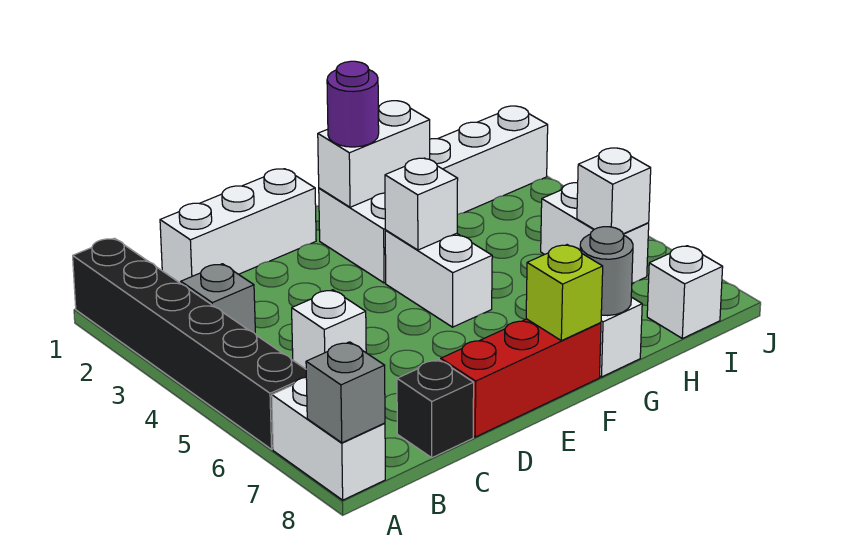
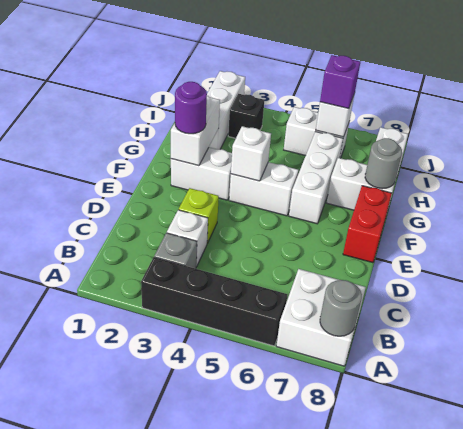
black 1x6 brick [73,238,306,449] -> black 1x4 brick [141,257,287,346]
white 1x2 brick [272,377,385,500] -> white 2x2 brick [276,269,366,366]
grey 1x1 brick [306,342,385,443] -> grey 1x1 round brick [320,280,362,336]
white 1x3 brick [160,169,316,283] -> white 1x3 brick moved to [289,132,343,224]
white 1x1 brick [292,290,366,369] -> white 1x1 brick moved to [167,210,208,266]
black 1x1 brick [397,359,474,458] -> black 1x1 brick moved to [228,94,265,138]
red 1x3 brick [441,319,601,437] -> red 1x2 brick [343,186,392,263]
lime 1x1 brick [526,245,603,341] -> lime 1x1 brick moved to [179,188,219,243]
none -> purple 1x1 brick [320,55,360,109]

